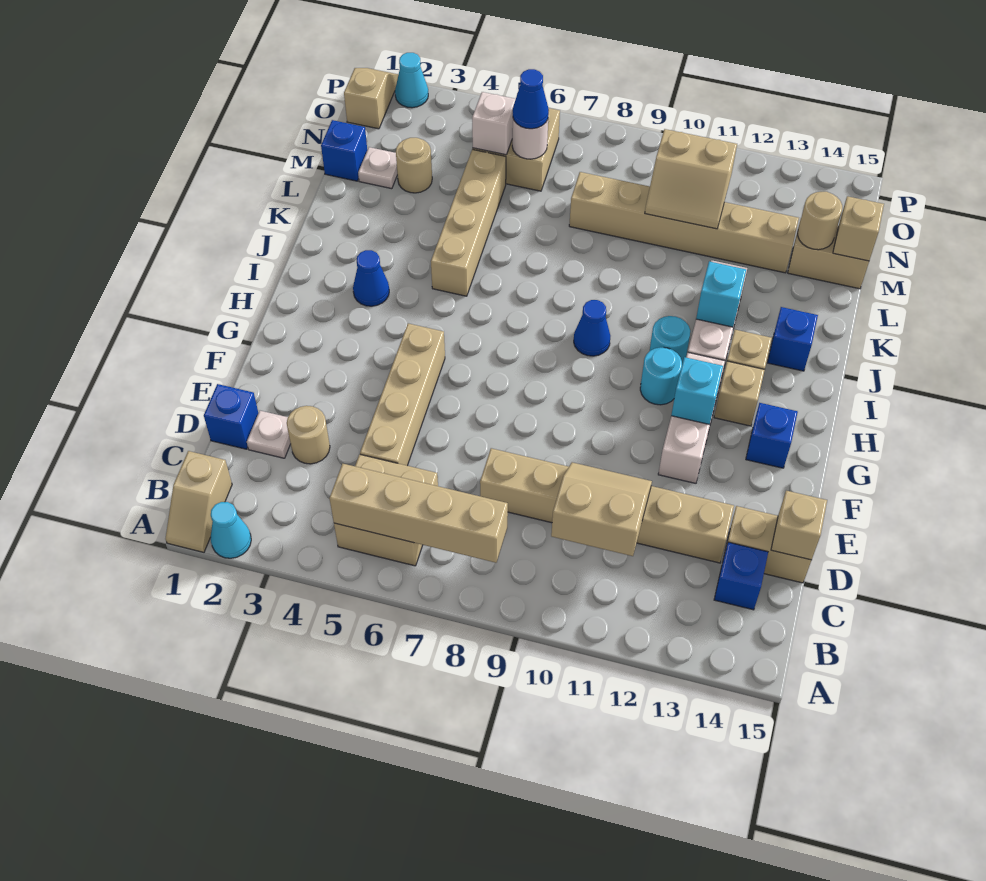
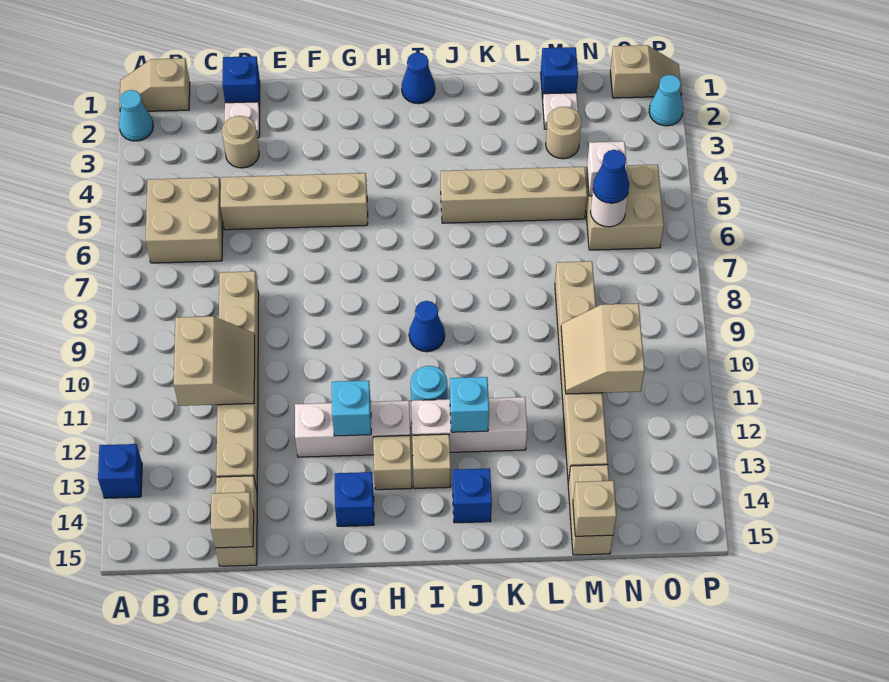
tan 1x4 brick [329,464,508,563] -> none
blue 1x1 brick [714,542,768,610] -> blue 1x1 brick moved to [98,444,142,498]
cyan 1x1 round brick [640,347,682,405] -> none
blue 1x1 cone [353,250,389,306] -> blue 1x1 cone moved to [402,52,435,104]
tan 1x1 round brick [798,192,842,250] -> none

